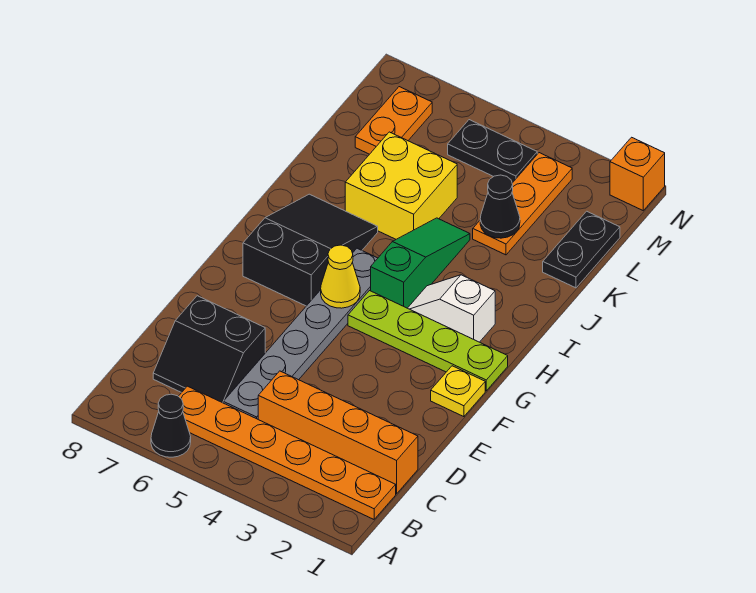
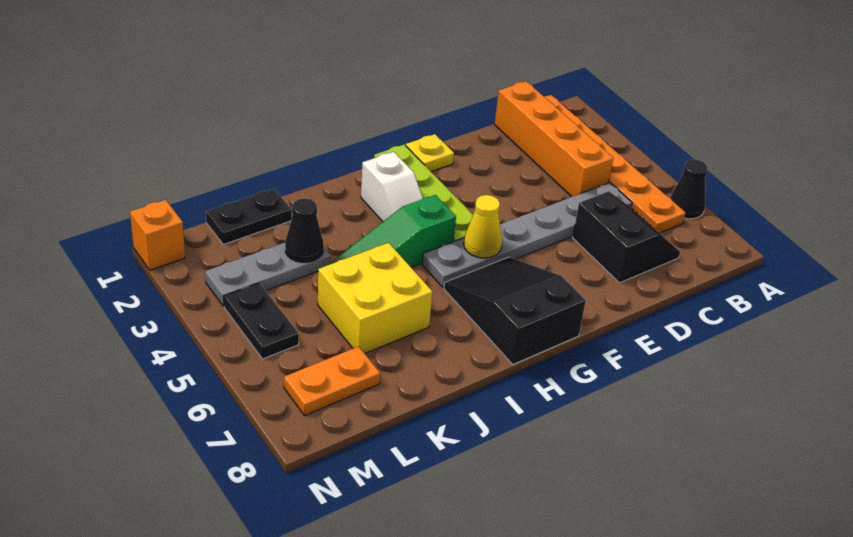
black 2x3 slope [243,194,378,306] -> black 2x3 slope turned to [444,257,586,364]
orange 1x3 plate [473,153,572,255] -> grey 1x3 plate [205,243,331,306]

